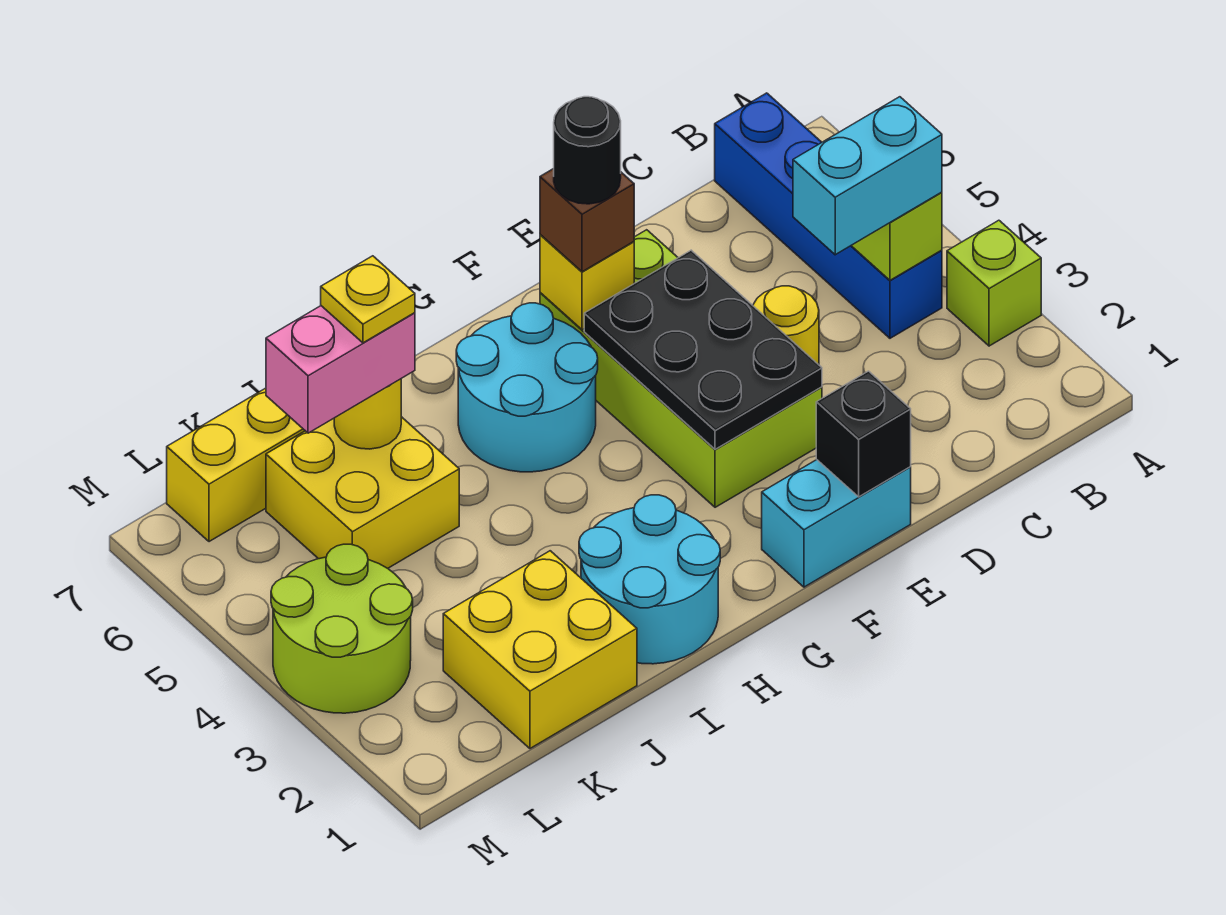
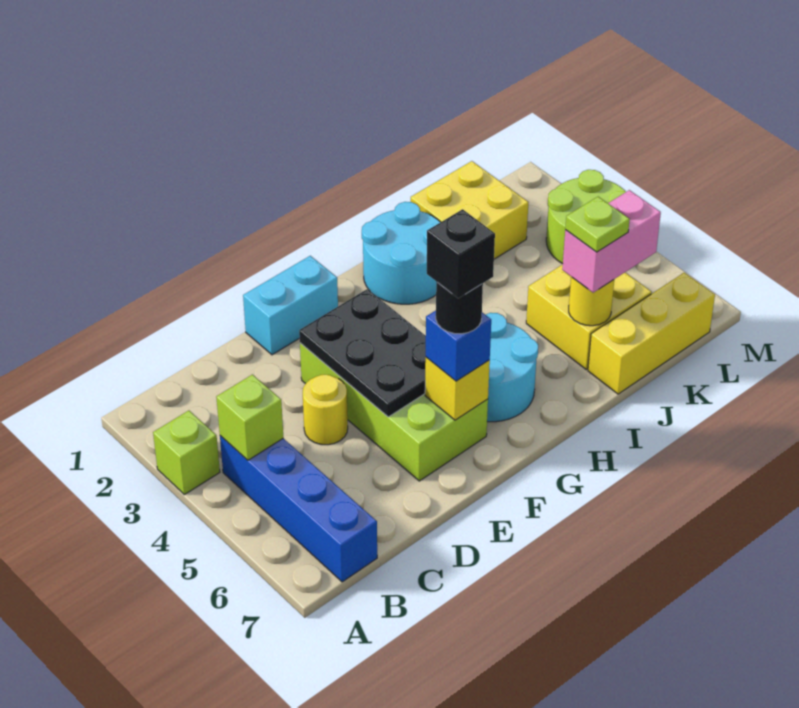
cyan 1x2 brick [793,97,942,255] -> none
black 1x1 brick [816,371,911,497] -> black 1x1 brick moved to [427,209,495,298]
brown 1x1 brick [540,169,634,272] -> blue 1x1 brick [426,311,491,381]
yellow 1x1 plate [321,256,415,343] -> lime 1x1 plate [565,197,630,252]

